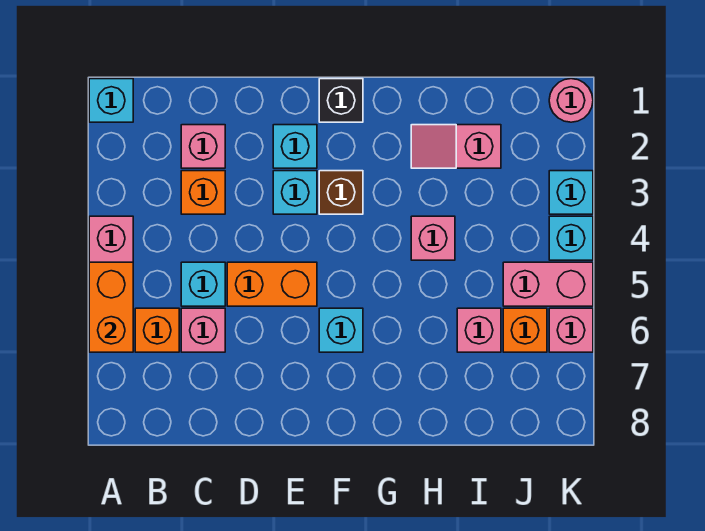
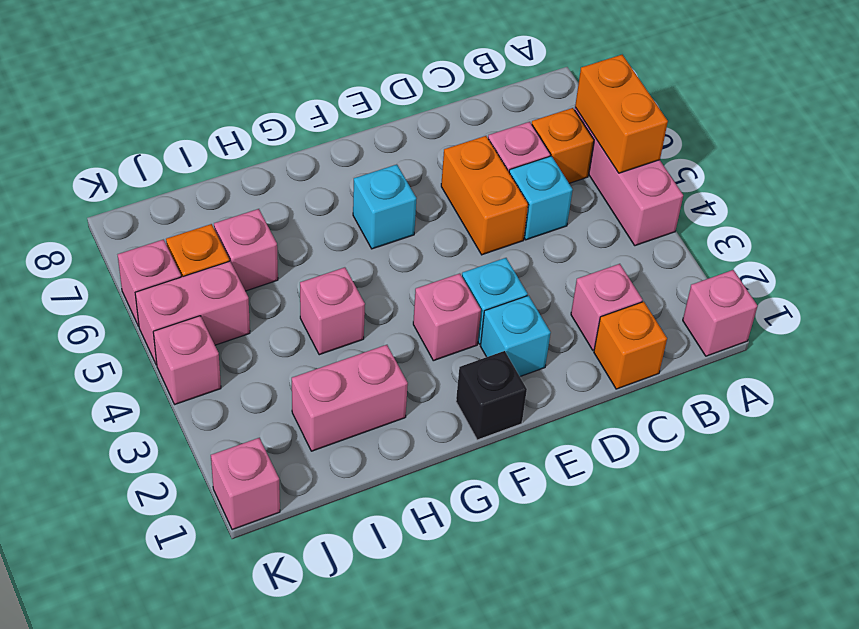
cyan 1x1 brick [89,79,133,122] -> pink 1x1 brick [683,270,758,356]
orange 1x1 brick [181,171,225,214] -> orange 1x1 brick moved to [594,302,667,389]
orange 1x2 brick [227,262,317,306] -> orange 1x2 brick turned to [441,136,528,255]
brown 1x1 brick [319,171,363,214] -> pink 1x1 brick [413,274,481,361]
pink 1x2 slope [411,125,501,168] -> pink 1x2 brick [292,345,408,451]
pink 1x1 round brick [549,79,593,122] -> pink 1x1 brick [211,438,280,530]
cyan 1x1 brick [549,171,593,214] -> none
cyan 1x1 brick [549,216,593,260] -> pink 1x1 brick [153,316,221,404]

